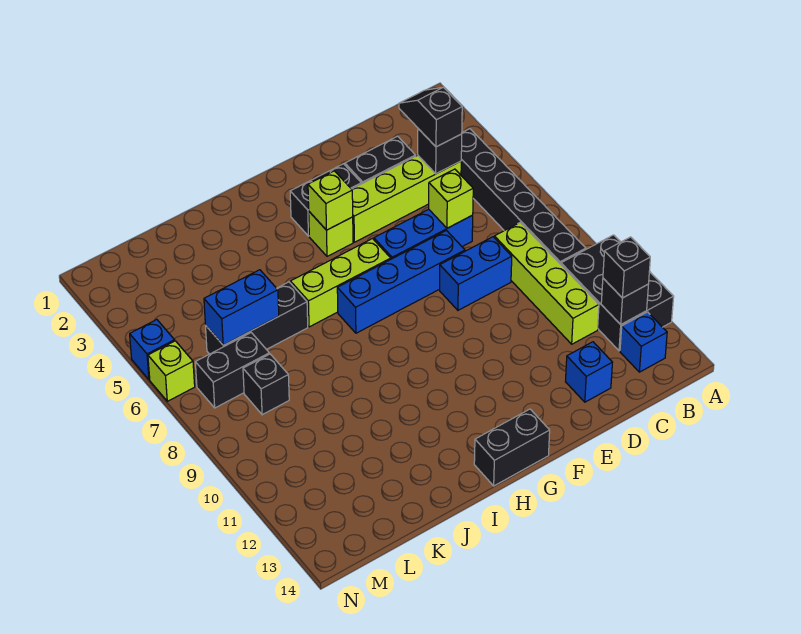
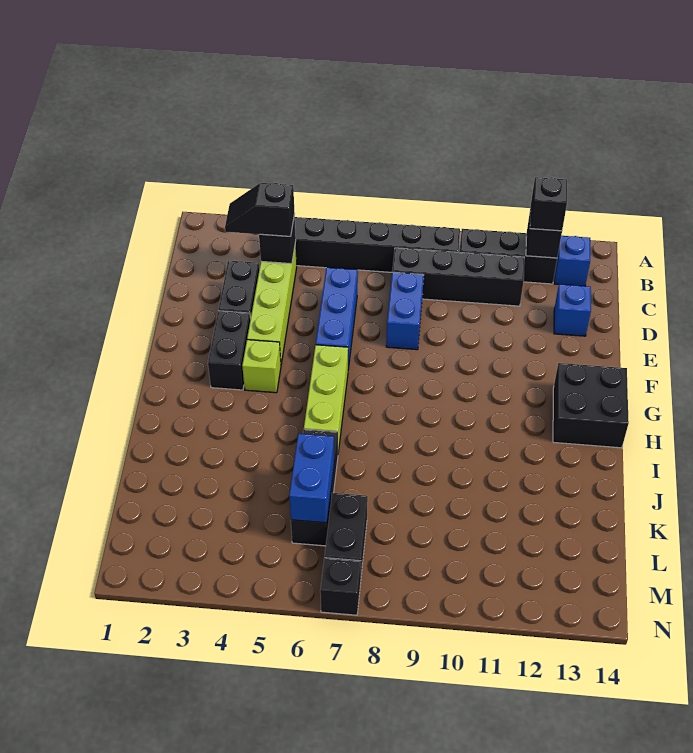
black 2x3 brick [561,235,674,351] -> black 1x3 brick [459,229,557,284]
lime 1x4 brick [494,223,599,344] -> black 1x4 brick [392,248,524,306]
lime 1x1 brick [429,169,473,228] -> none
blue 1x4 brick [337,231,465,333] -> none
lime 1x1 brick [308,171,353,230] -> none
black 1x2 brick [474,409,550,486] -> black 2x2 brick [553,363,629,448]
black 1x1 brick [243,354,289,415] -> black 1x1 brick moved to [320,558,361,615]
blue 1x1 brick [130,320,175,380] -> none
lime 1x1 brick [148,341,195,401] -> none

